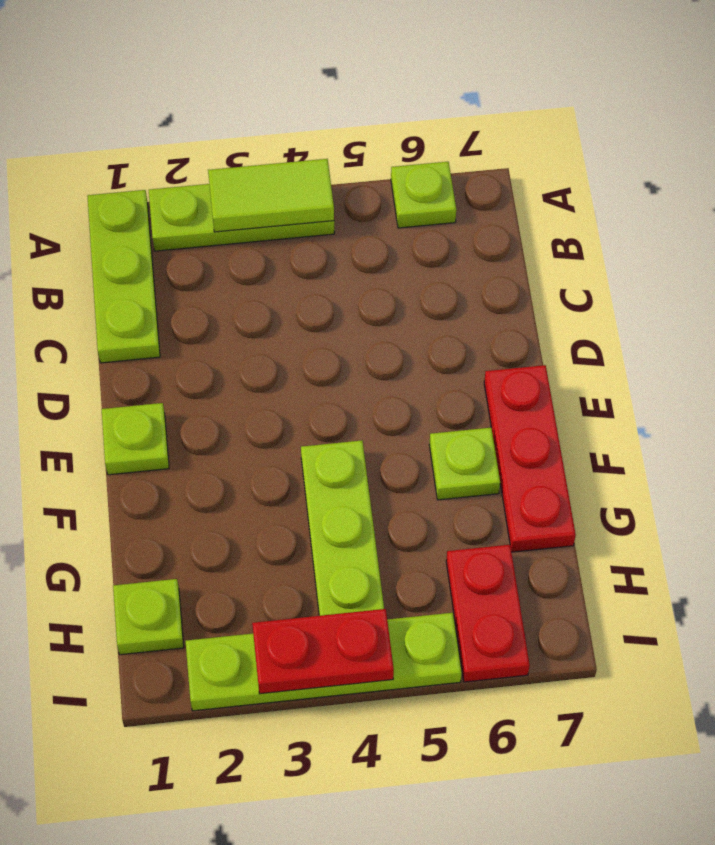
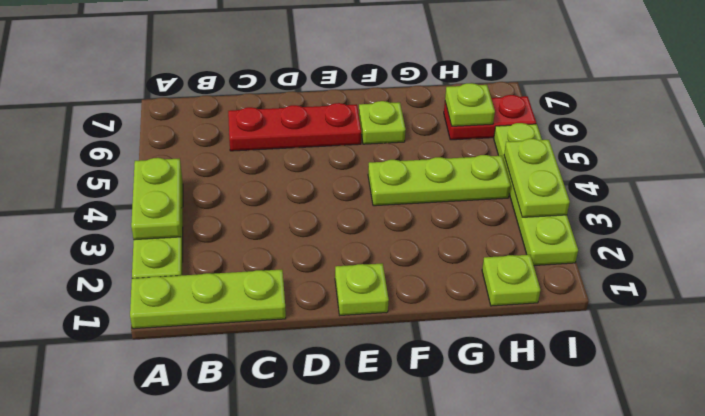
lime 1x2 tile [208,159,334,232] -> lime 1x2 plate [131,158,181,240]
lime 1x1 plate [391,162,456,228] -> lime 1x1 plate moved to [445,83,495,126]
red 1x3 plate [484,365,576,552] -> red 1x3 plate moved to [228,103,361,151]
red 1x2 plate [252,609,394,694] -> lime 1x2 plate [504,139,570,217]

